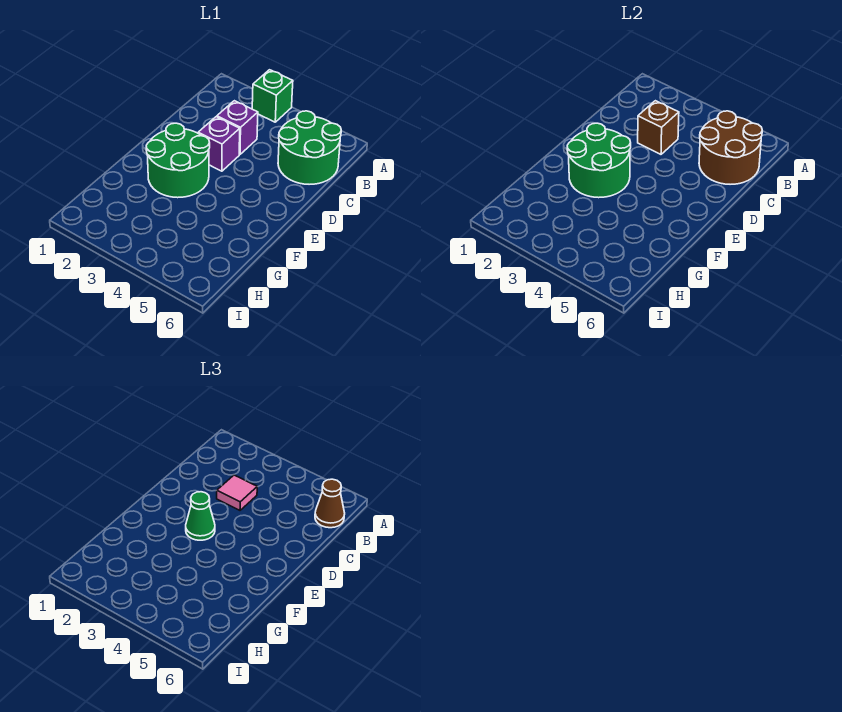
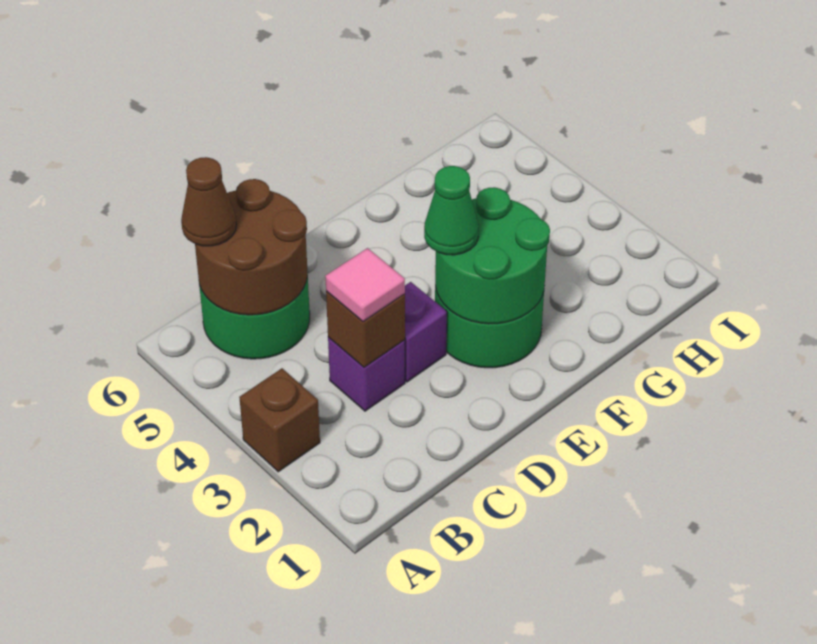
green 1x1 brick [252,70,293,122] -> brown 1x1 brick [239,368,320,472]

